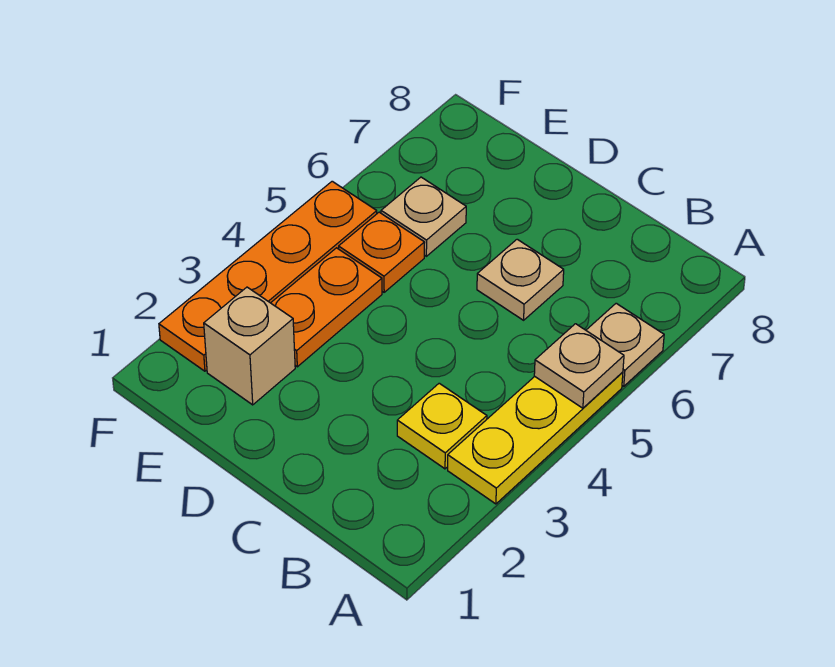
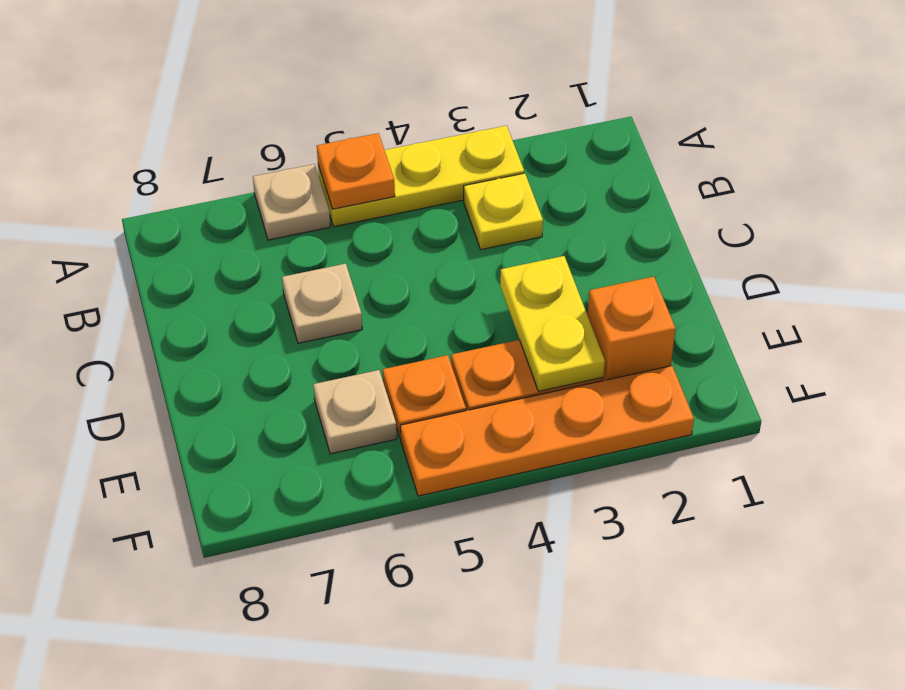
tan 1x1 plate [534,324,624,408] -> orange 1x1 plate [317,133,395,209]
none -> yellow 1x2 plate [500,256,605,391]
tan 1x1 brick [204,287,295,405] -> orange 1x1 brick [588,277,675,381]

